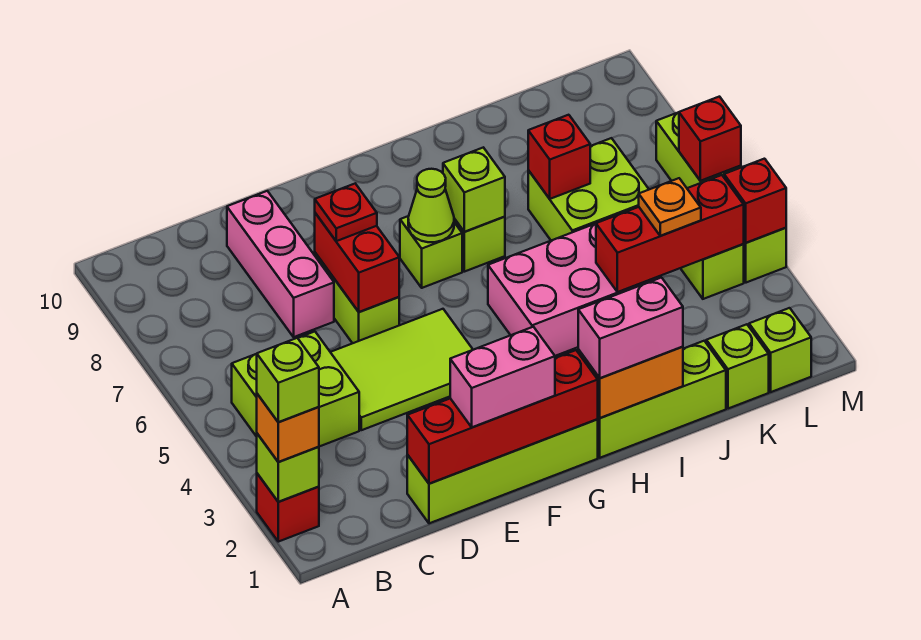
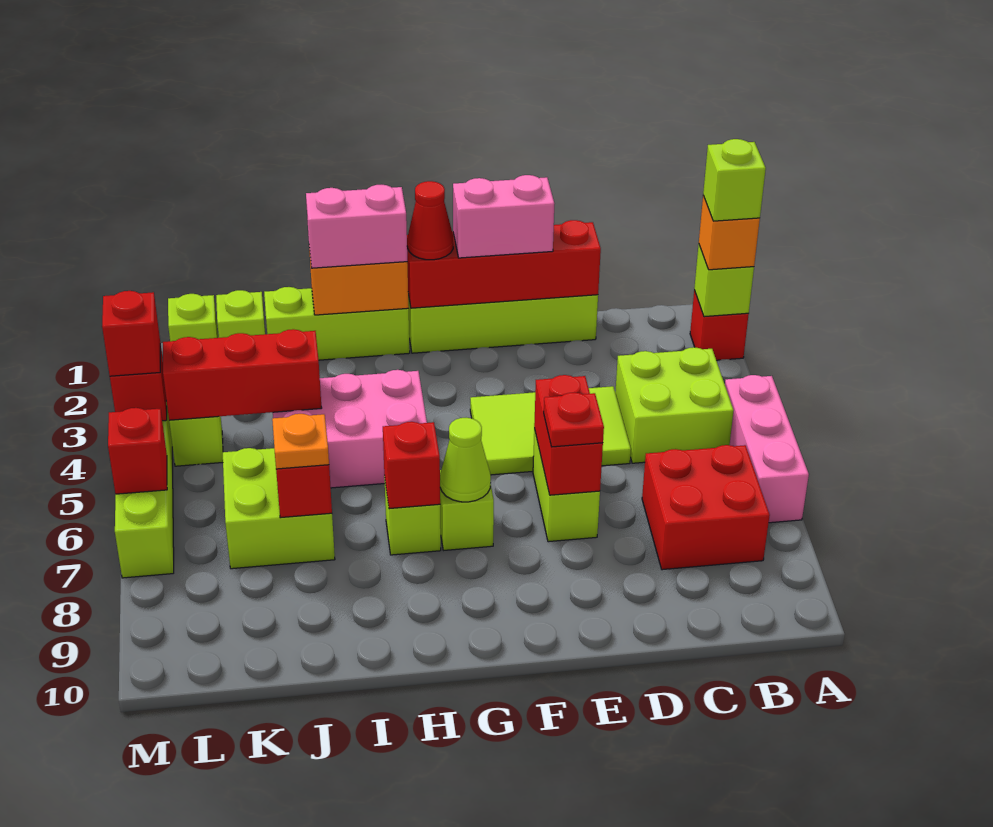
none -> red 2x2 brick [642,445,770,570]
pink 1x3 brick [227,191,334,337] -> pink 1x3 brick moved to [725,375,809,523]
none -> red 1x1 cone [407,181,453,260]
lime 1x1 brick [443,147,505,232] -> red 1x1 brick [383,422,440,509]
orange 1x1 plate [639,178,701,236] -> orange 1x1 plate moved to [272,414,329,469]
none -> red 1x1 brick [102,291,160,376]

